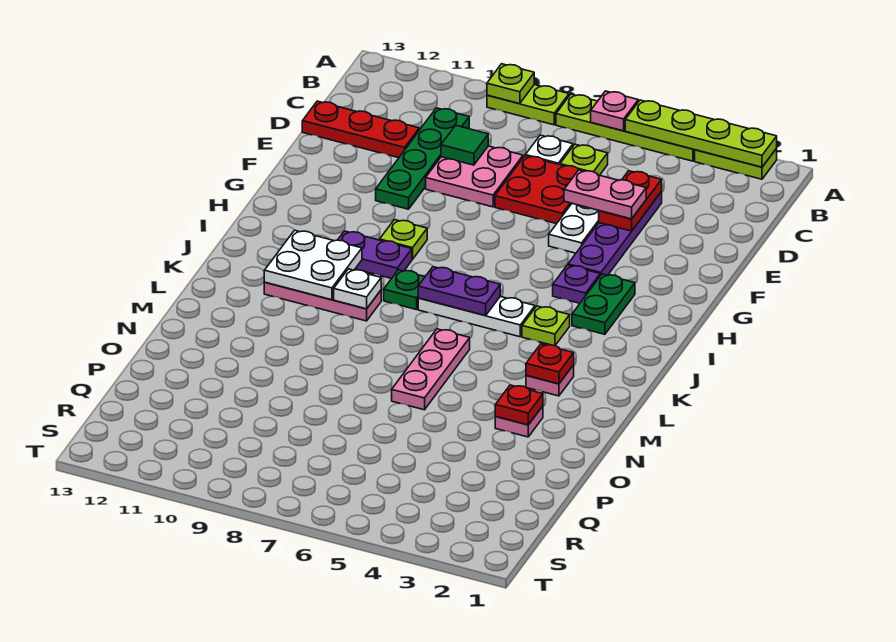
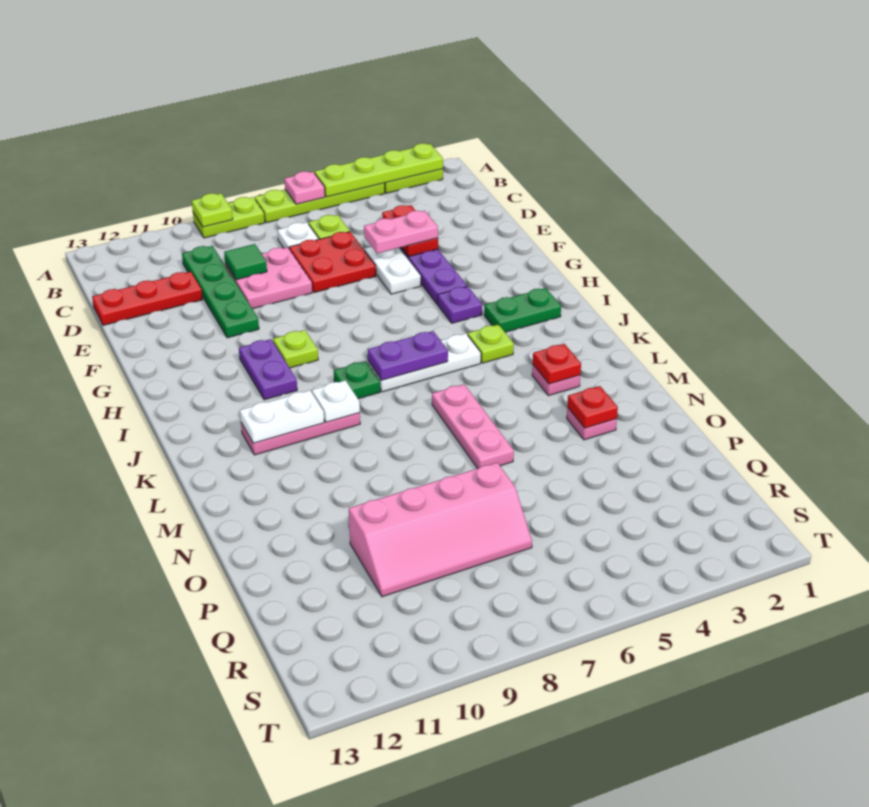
green 1x2 plate [572,274,635,334] -> green 1x2 plate turned to [484,288,561,332]
purple 1x2 plate [338,231,412,279] -> purple 1x2 plate turned to [239,339,297,400]
white 2x2 plate [264,230,362,300] -> white 1x2 plate [240,390,324,443]
none -> pink 2x4 slope [349,463,532,597]

